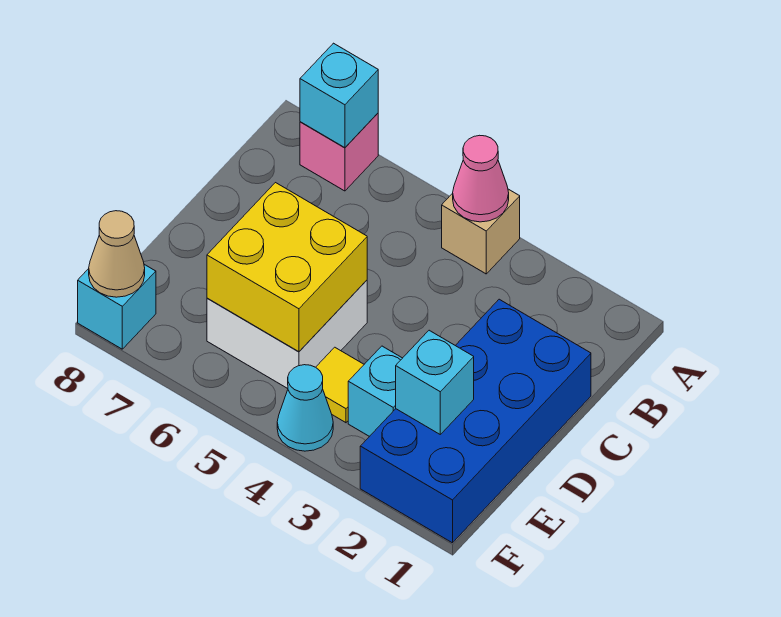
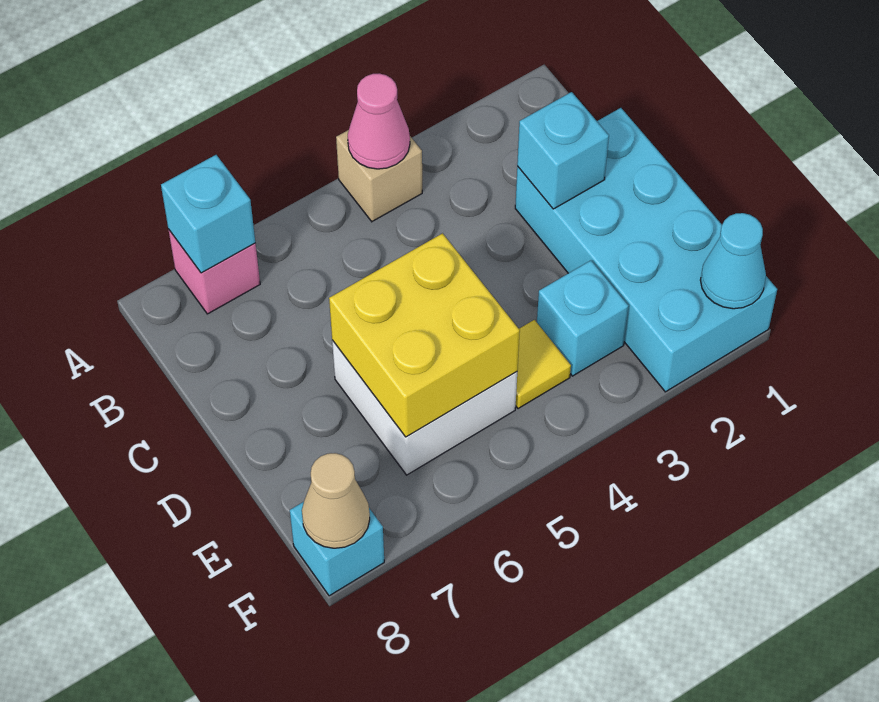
blue 2x4 brick [360,299,591,543] -> cyan 2x4 brick [515,108,777,392]
cyan 1x1 brick [396,330,474,434] -> cyan 1x1 brick moved to [517,92,609,209]
cyan 1x1 cone [277,365,333,451] -> cyan 1x1 cone moved to [700,213,766,309]

